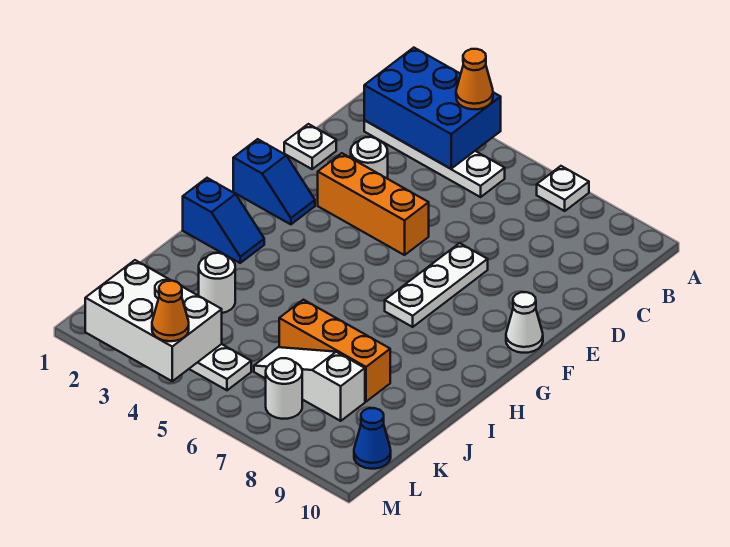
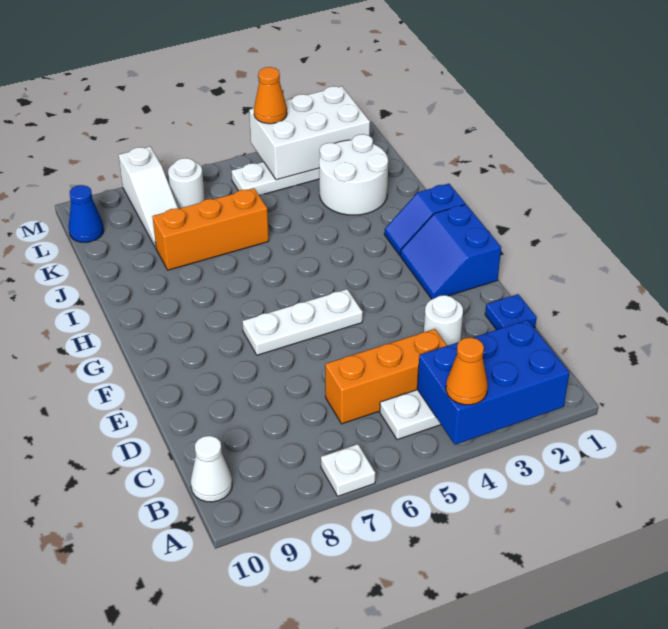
white 1x1 plate [284,124,336,169] -> blue 1x1 plate [485,294,537,330]
orange 1x3 brick [318,153,429,255] -> orange 1x3 brick moved to [325,329,447,424]
white 1x3 plate [385,243,488,327] -> white 1x3 plate turned to [242,289,363,355]
blue 1x2 slope [233,139,315,224] -> blue 2x2 slope [400,204,501,299]
white 1x1 cone [506,292,543,353] -> white 1x1 cone moved to [191,436,232,502]
white 1x1 round brick [199,253,235,313] -> white 2x2 round brick [319,134,388,215]
white 1x3 slope [254,347,365,421] -> white 1x3 slope turned to [119,147,178,248]

